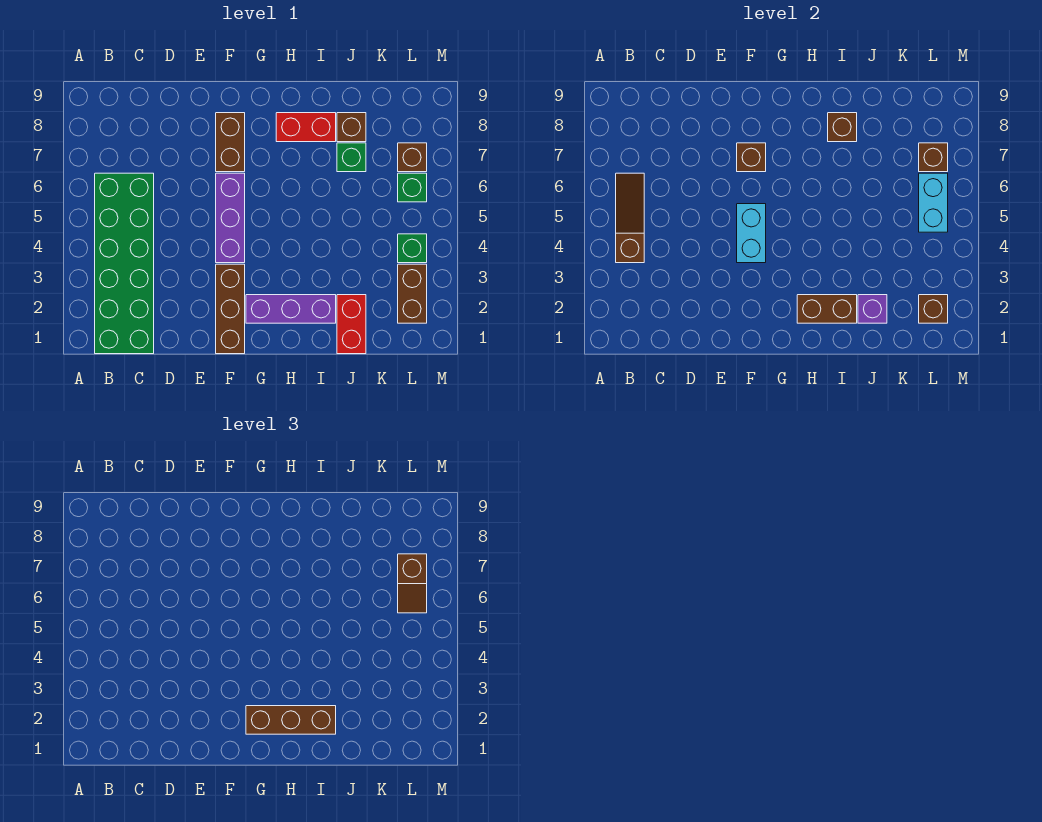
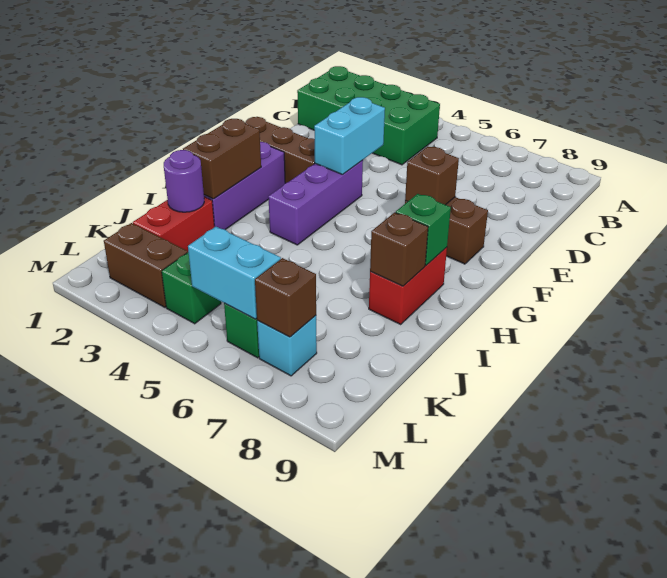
green 2x6 brick [95,173,154,354] -> green 2x4 brick [297,66,440,165]
brown 1x3 slope [616,173,644,263] -> none
purple 1x3 brick [216,173,245,263] -> purple 1x3 brick turned to [268,160,363,245]
cyan 1x2 brick [737,204,766,263] -> cyan 1x2 brick turned to [314,97,385,175]
brown 1x3 brick [246,706,336,734] -> none
red 1x2 brick [337,295,366,354] -> red 1x2 brick turned to [133,197,214,251]
purple 1x1 brick [858,295,887,323] -> purple 1x1 round brick [164,150,204,212]
green 1x1 brick [337,143,366,172] -> green 1x1 brick moved to [396,194,451,265]
brown 1x1 brick [337,113,366,142] -> none
brown 1x1 brick [919,295,948,323] -> none
brown 1x2 slope [398,554,427,613] -> none
brown 1x1 brick [398,143,427,172] -> cyan 1x1 brick [257,316,317,376]

